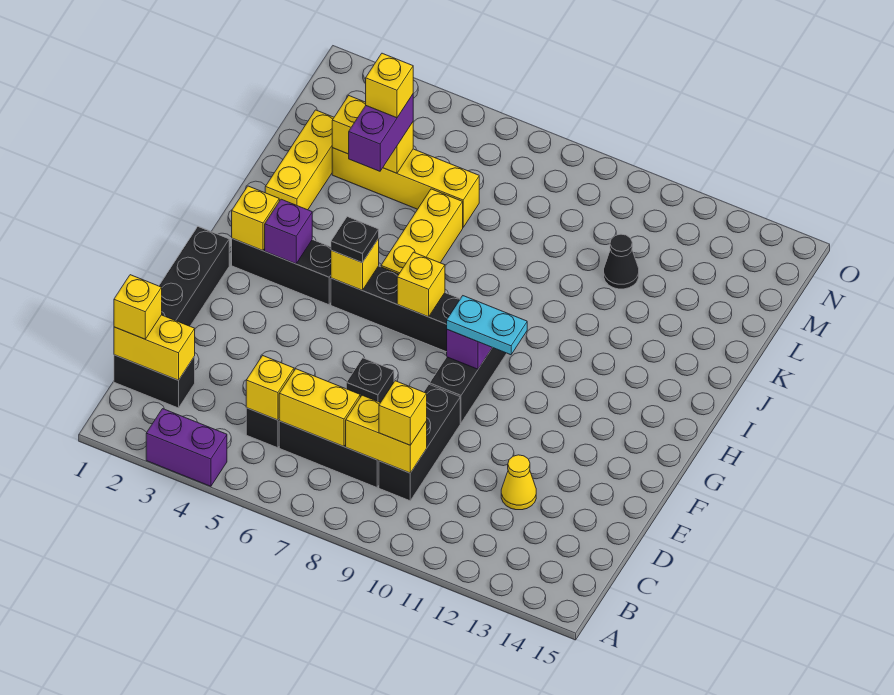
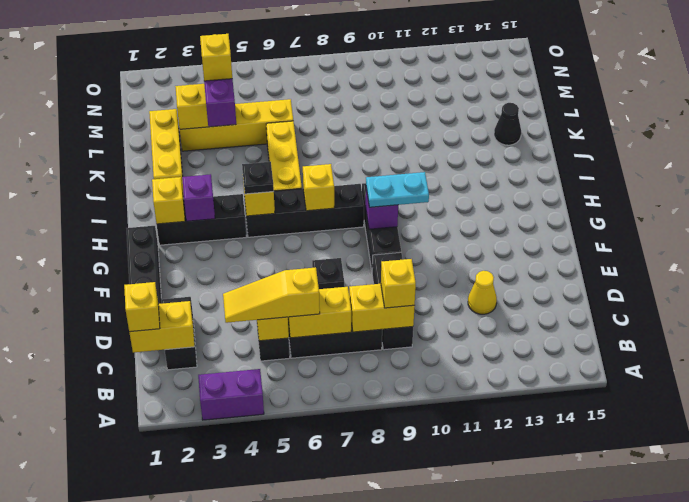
black 1x2 brick [114,355,195,408] -> black 1x2 brick turned to [161,297,197,370]
none -> yellow 1x3 slope [223,267,320,323]
black 1x1 cone [604,234,639,289] -> black 1x1 cone moved to [494,103,521,145]

